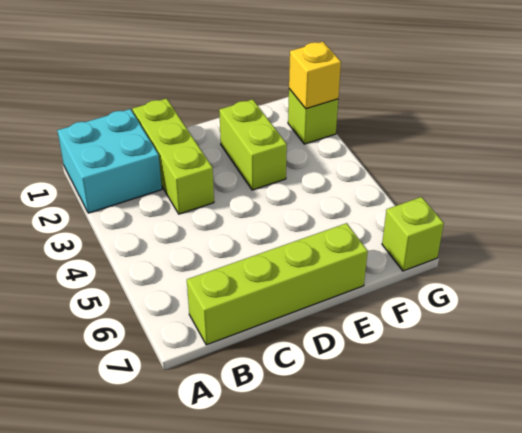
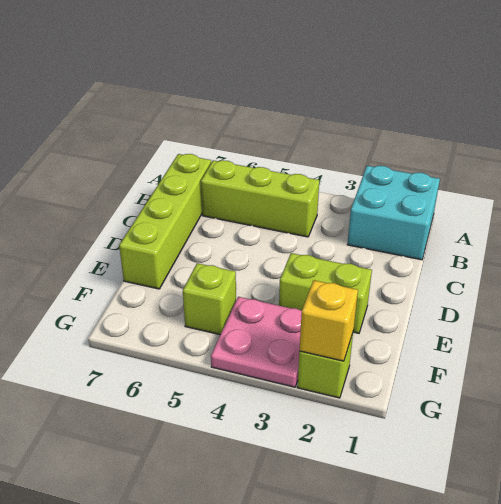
lime 1x3 brick [132,98,214,214] -> lime 1x3 brick moved to [201,160,319,237]
none -> pink 2x2 plate [211,297,302,387]
lime 1x1 brick [382,197,444,271] -> lime 1x1 brick moved to [183,263,236,334]

